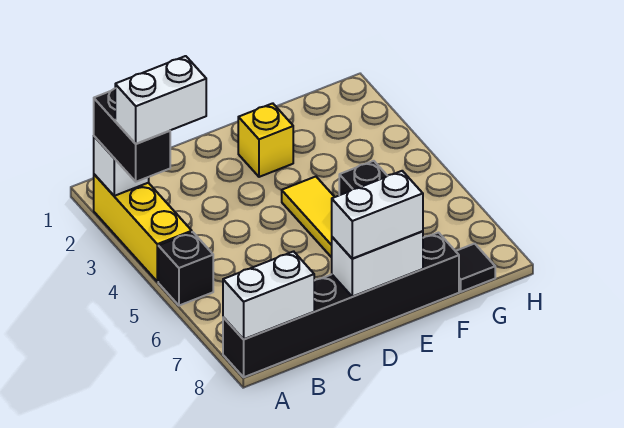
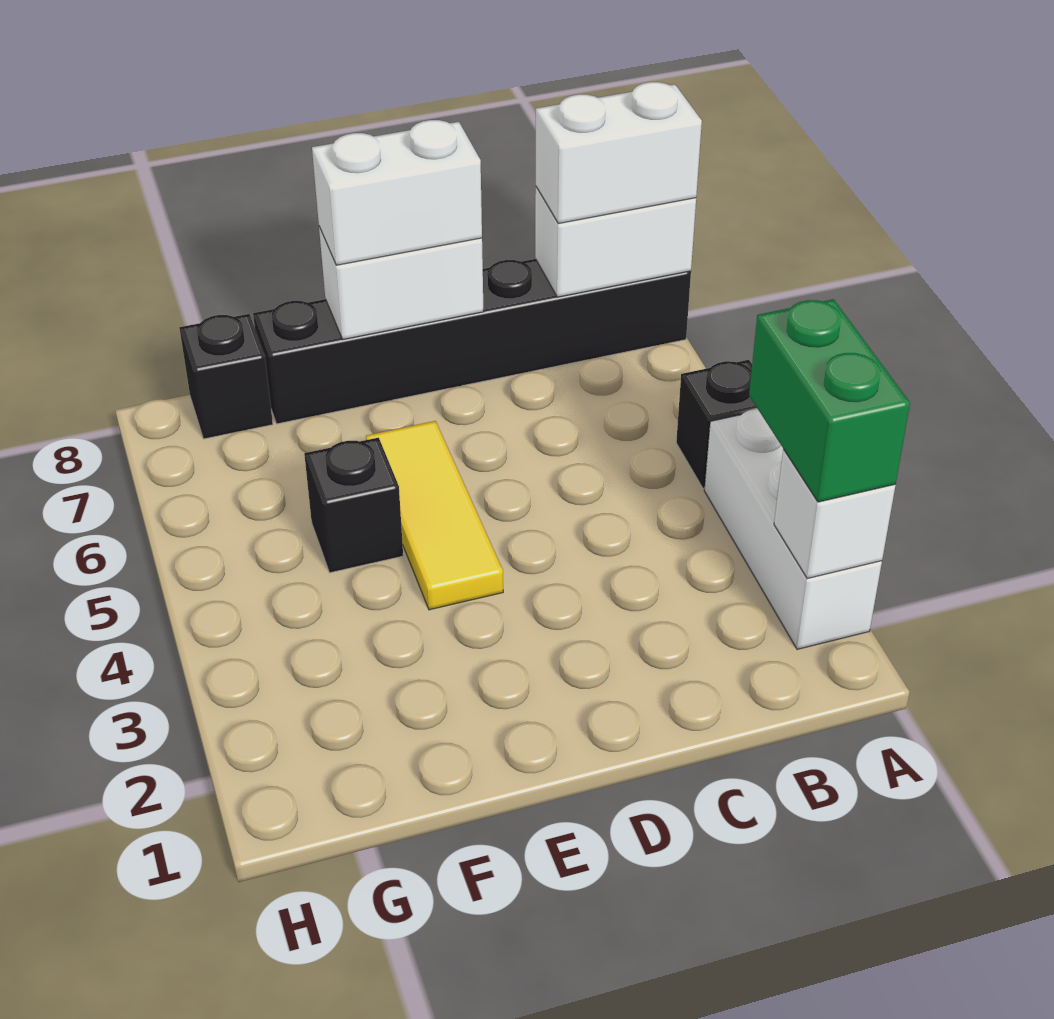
yellow 1x3 brick [94,174,192,282] -> white 1x3 brick [704,409,882,649]
black 1x2 brick [94,89,170,182] -> green 1x2 brick [749,299,910,502]
white 1x2 brick [115,56,206,144] -> white 1x2 brick moved to [536,82,702,224]
yellow 1x1 brick [238,103,293,177] -> none
black 1x1 tile [456,244,495,292] -> black 1x1 brick [179,314,273,439]

